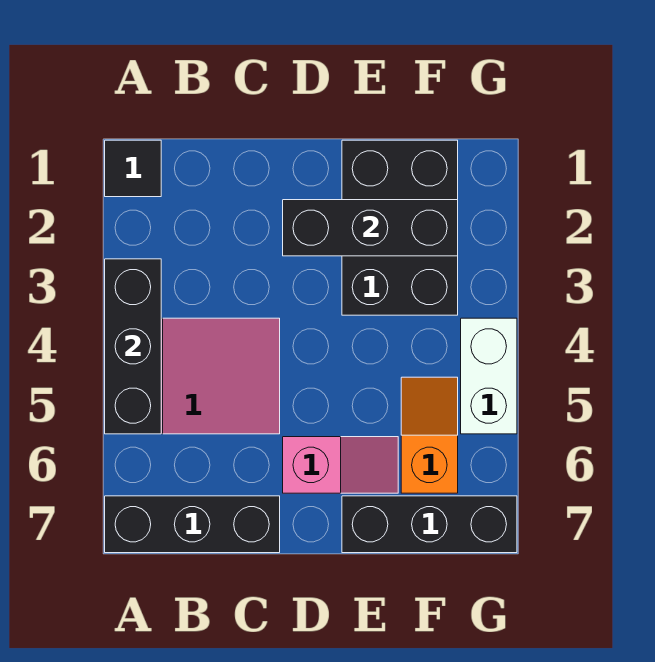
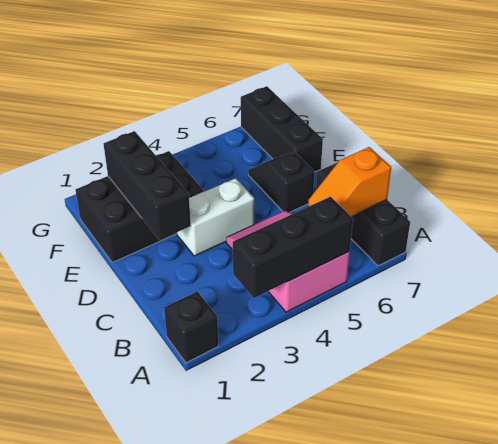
black 1x1 tile [105,140,161,197] -> black 1x1 brick [164,292,219,363]
pink 1x2 slope [283,437,398,493] -> black 1x2 slope [248,152,314,212]
orange 1x2 slope [401,377,458,493] -> orange 1x2 slope moved to [308,147,391,216]
white 1x2 brick [461,318,517,434] -> white 1x2 brick moved to [177,178,254,256]

